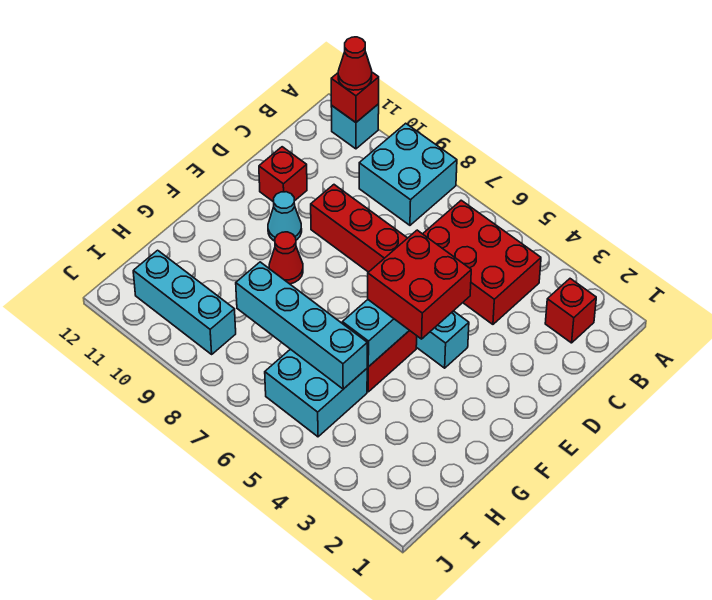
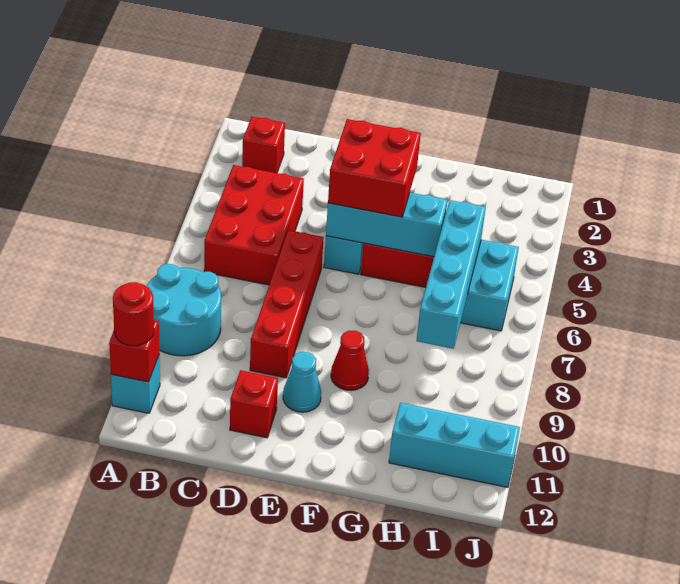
cyan 2x2 brick [359,123,457,225] -> cyan 2x2 round brick [147,264,221,356]
red 1x1 cone [338,37,372,90] -> red 1x1 round brick [113,282,154,346]
cyan 1x3 brick [133,250,236,354] -> cyan 1x3 brick turned to [389,403,520,487]

